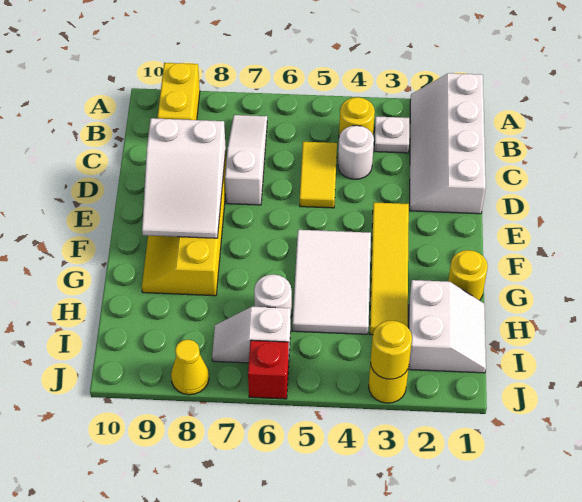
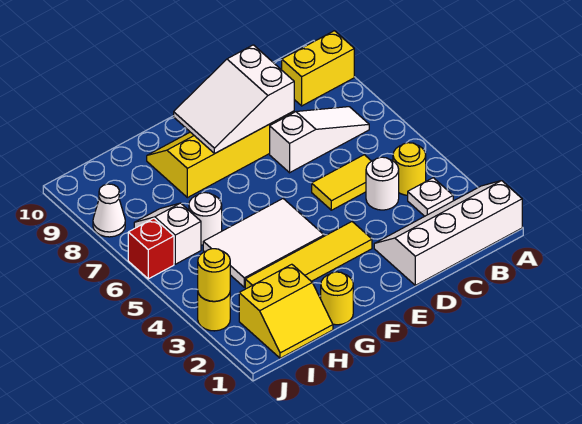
white 2x2 slope [408,280,486,373] -> yellow 2x2 slope [239,264,333,358]
yellow 1x1 cone [171,340,209,395] -> white 1x1 cone [93,184,125,237]

